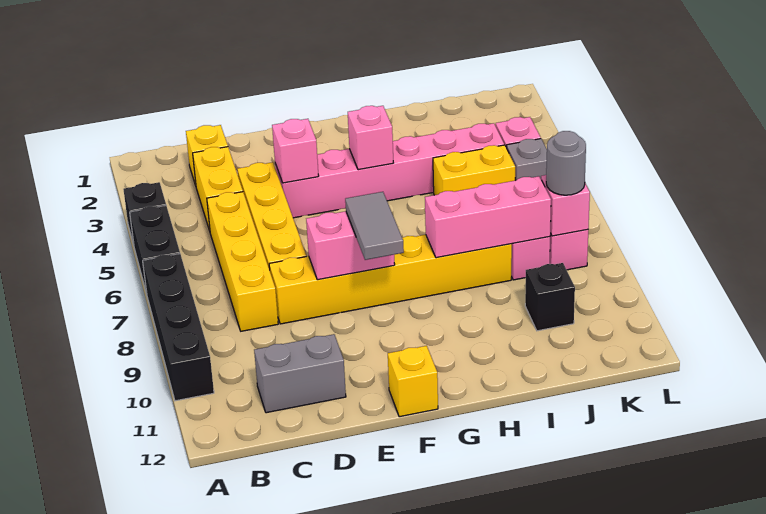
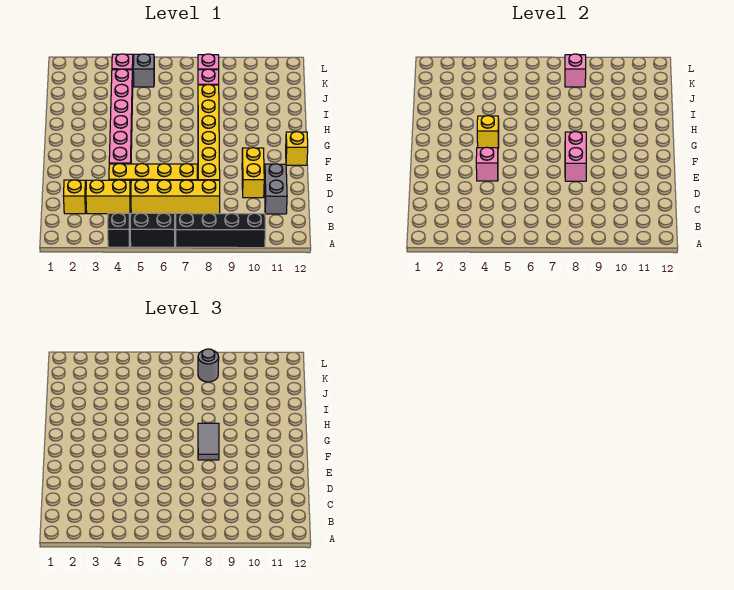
grey 1x2 tile [345,192,404,260] -> grey 1x2 tile turned to [198,423,219,460]
pink 1x1 brick [348,106,393,170] -> yellow 1x1 brick [477,116,499,148]
pink 1x3 brick [425,176,551,258] -> none
yellow 1x2 brick [433,145,515,195] -> yellow 1x2 brick moved to [242,148,264,198]
black 1x1 brick [525,263,575,331] -> none

